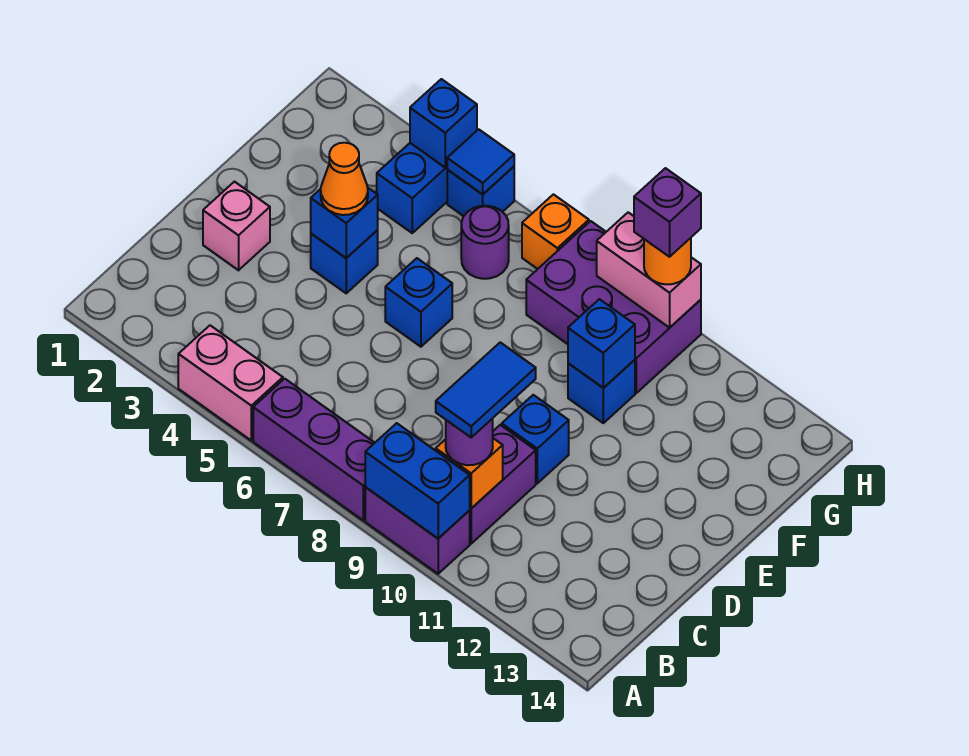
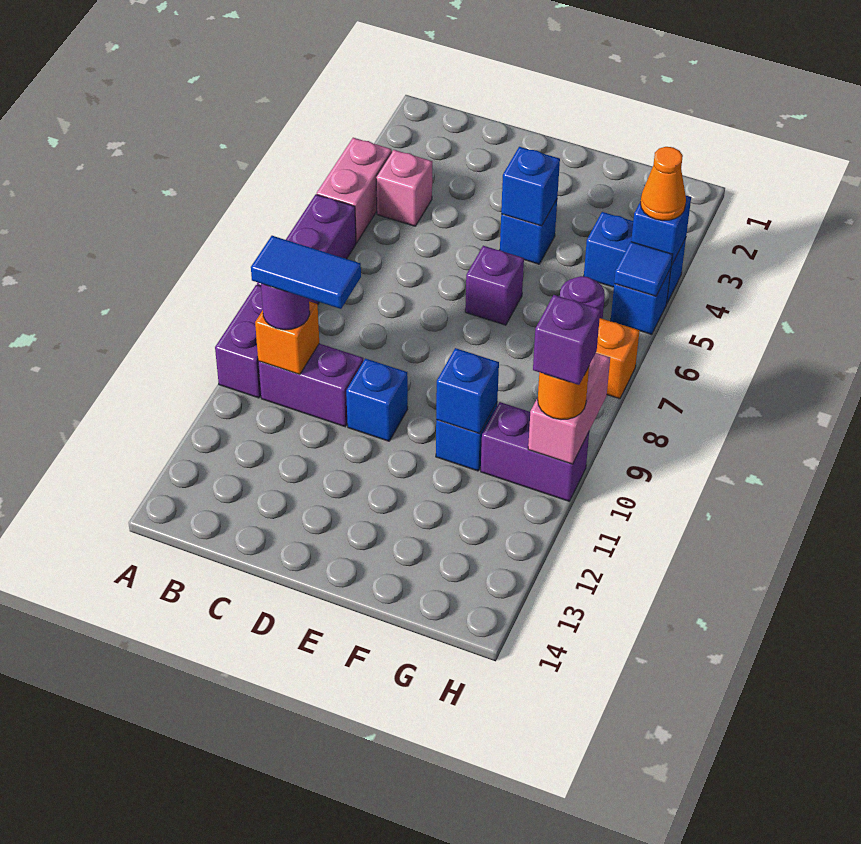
blue 1x2 brick [365,423,470,538] -> none
pink 1x1 brick [203,182,270,270] -> pink 1x1 brick moved to [376,150,432,226]
orange 1x1 cone [321,143,368,215] -> orange 1x1 cone moved to [641,147,686,221]
blue 1x1 brick [385,258,452,347] -> purple 1x1 brick [465,246,524,325]
purple 2x3 brick [526,221,701,393] -> purple 1x2 brick [481,402,589,501]

